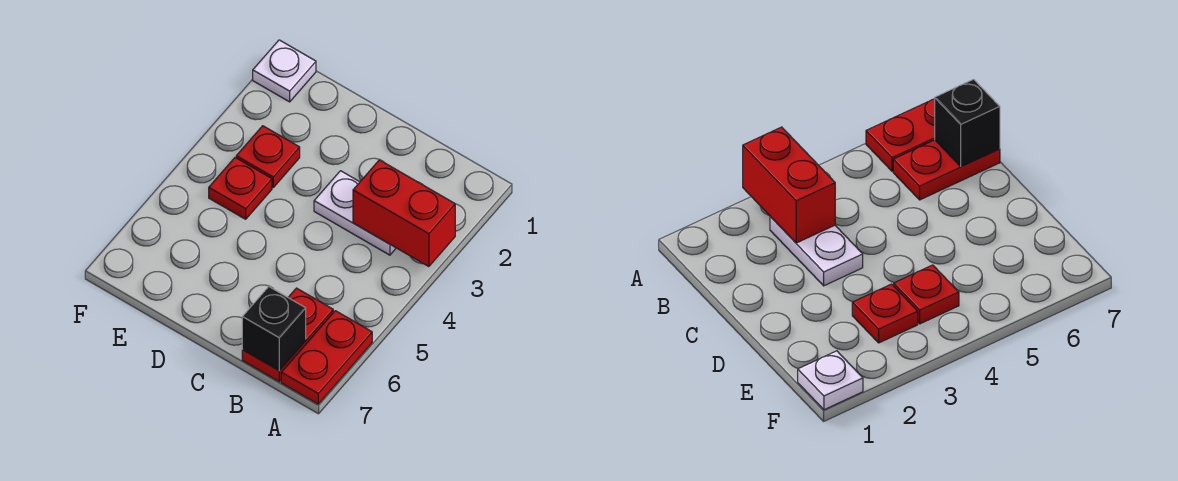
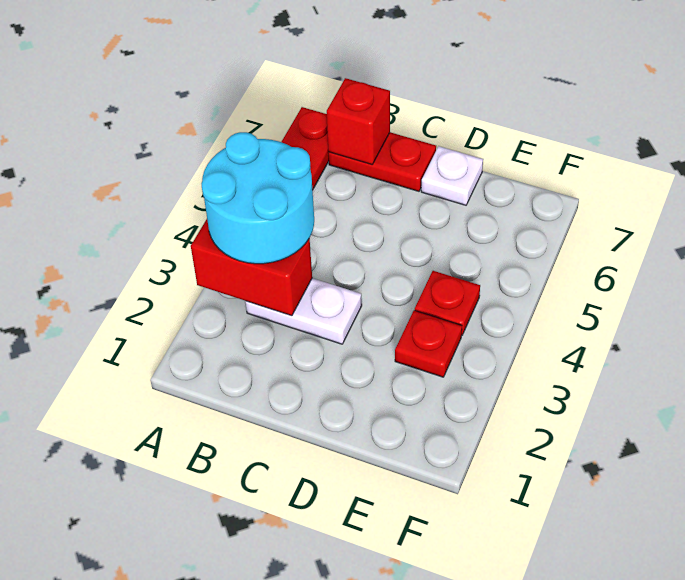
none -> cyan 2x2 round brick [201,132,314,264]
red 1x2 plate [242,288,333,382] -> red 1x2 plate turned to [329,132,436,191]
black 1x1 brick [242,287,306,371] -> red 1x1 brick [327,78,390,165]
white 1x1 plate [253,40,316,102] -> white 1x1 plate moved to [421,146,483,205]

